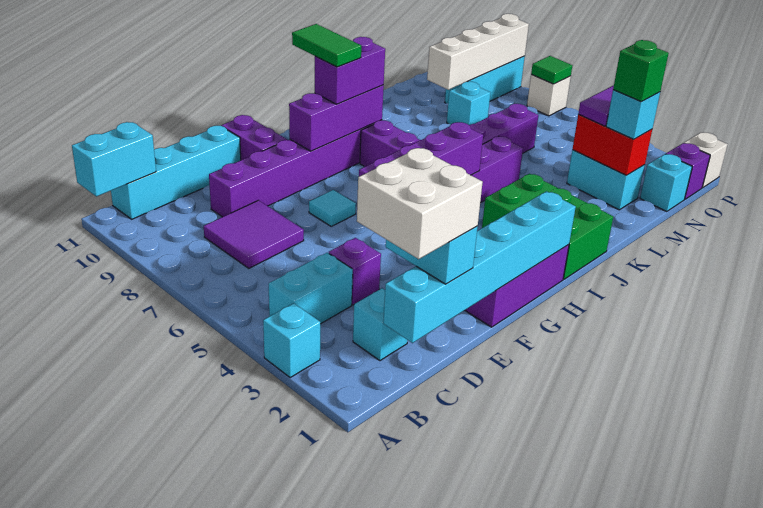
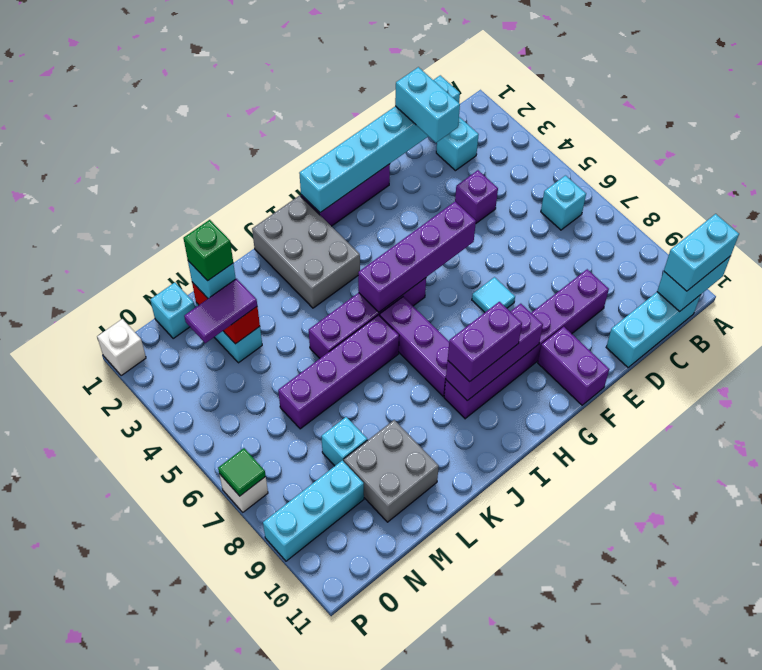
cyan 1x1 brick [263,303,320,377] -> cyan 1x1 brick moved to [541,175,586,230]
cyan 1x2 brick [269,253,353,324] -> cyan 1x2 brick moved to [664,214,739,291]
cyan 1x4 brick [111,126,241,219] -> cyan 1x3 brick [606,292,700,367]
white 2x2 brick [357,148,483,259] -> none
purple 2x2 tile [204,200,304,268] -> none
green 1x2 tile [292,24,361,67] -> none
green 2x3 brick [482,174,613,279] -> grey 2x3 brick [252,195,360,308]
none -> grey 2x2 brick [344,420,439,522]
white 1x4 brick [427,14,529,90] -> none
purple 1x1 brick [666,143,710,199] -> none

